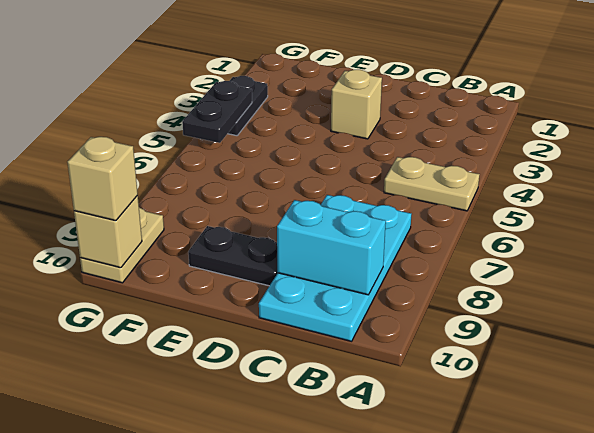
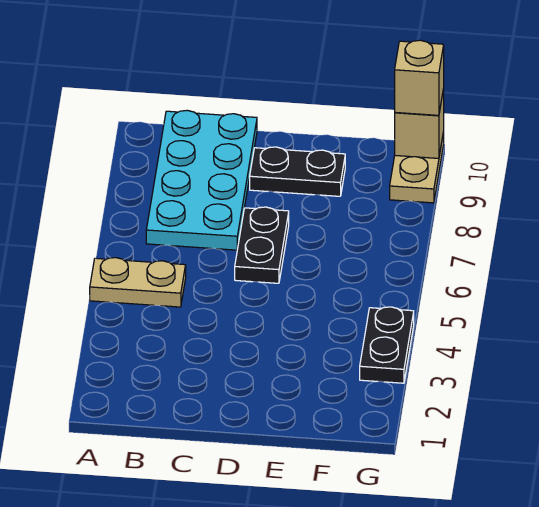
cyan 1x2 brick [277,200,386,295] -> none
tan 1x1 brick [331,70,382,139] -> none
black 1x2 plate [182,81,252,143] -> black 1x2 plate moved to [235,207,289,283]

